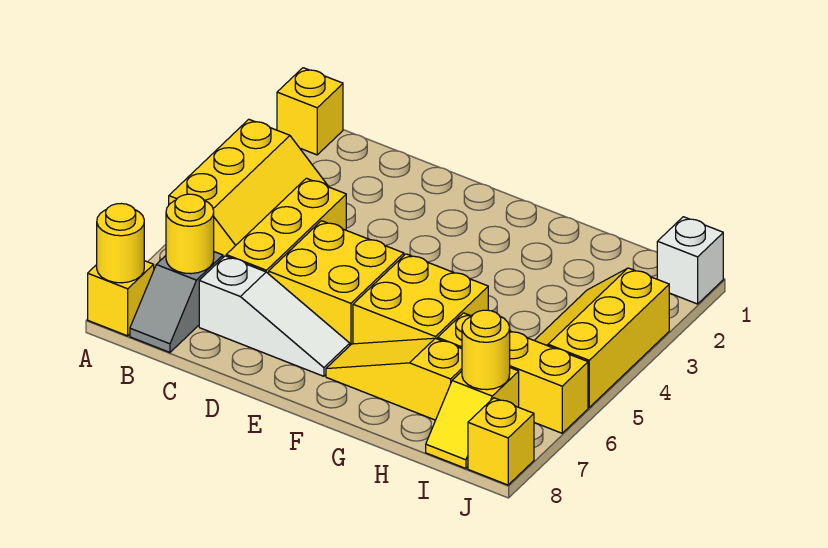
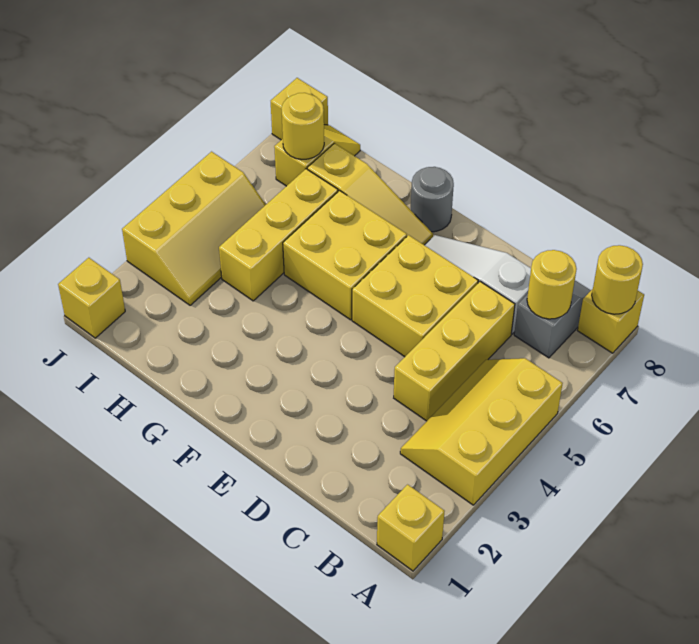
none -> grey 1x1 round brick [411,167,454,232]
yellow 1x3 brick [438,313,588,433] -> yellow 1x3 brick turned to [219,169,338,301]
white 1x1 brick [657,217,723,304] -> yellow 1x1 brick [58,258,125,338]

